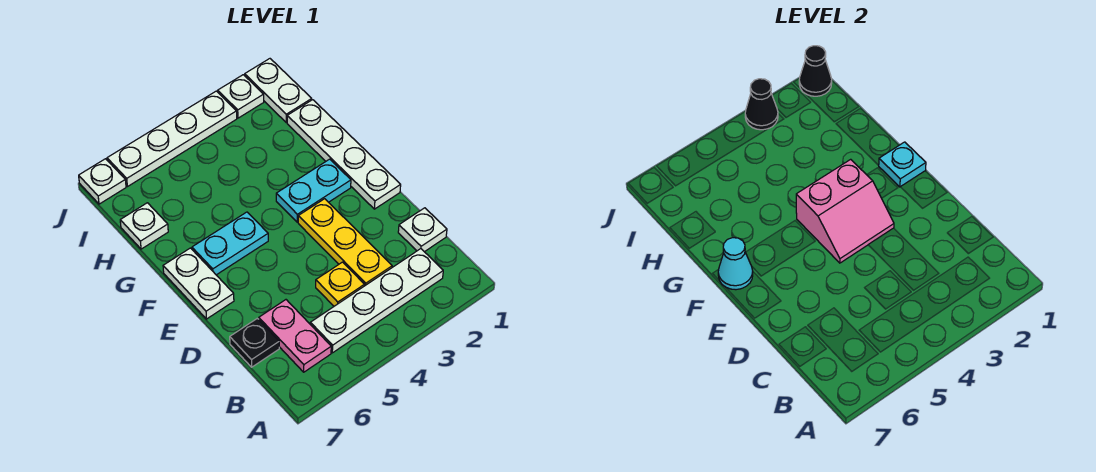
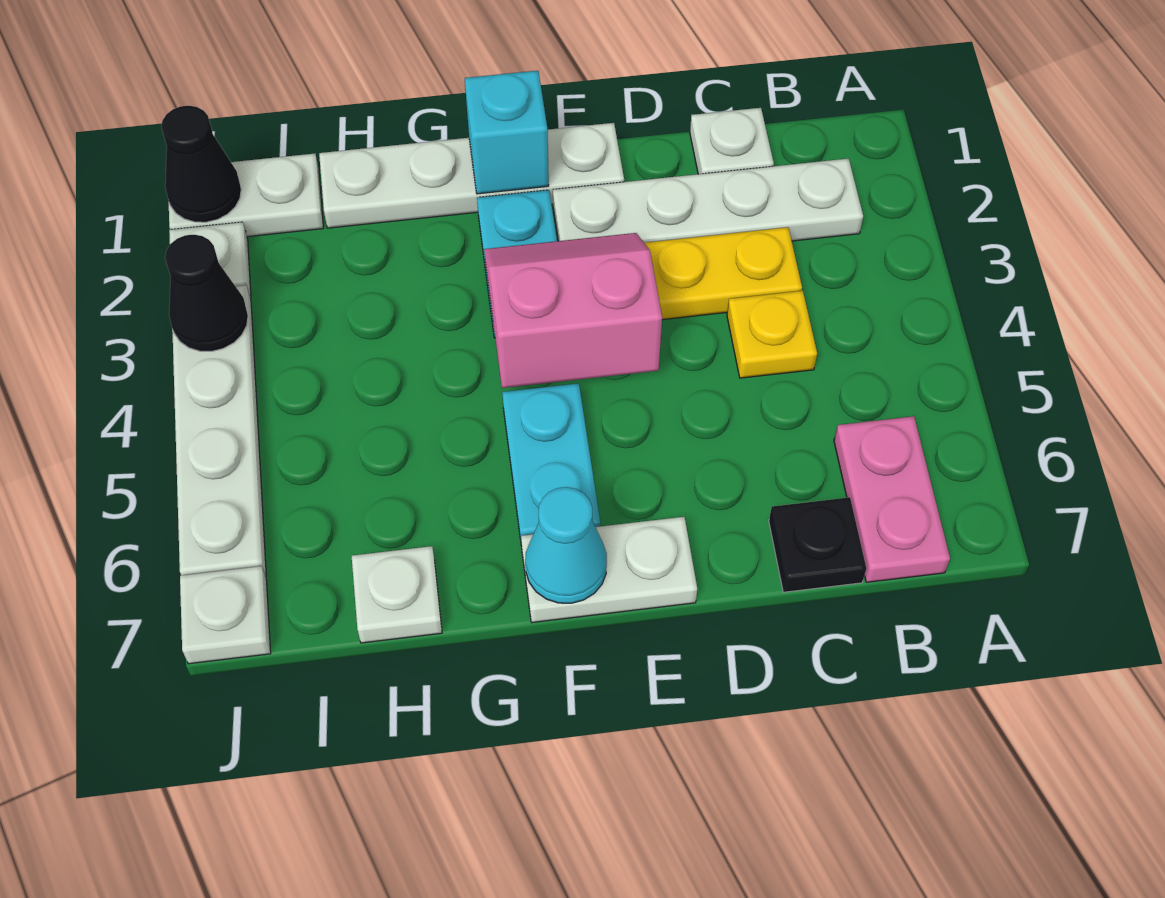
white 1x4 plate [310,249,443,353] -> white 1x4 plate turned to [553,158,863,243]
pink 1x2 plate [259,300,331,372] -> pink 1x2 plate turned to [834,416,950,582]
pink 2x2 slope [796,159,894,263] -> pink 2x2 slope turned to [484,233,662,388]
cyan 1x1 plate [878,142,926,187] -> cyan 1x1 brick [465,71,549,194]

